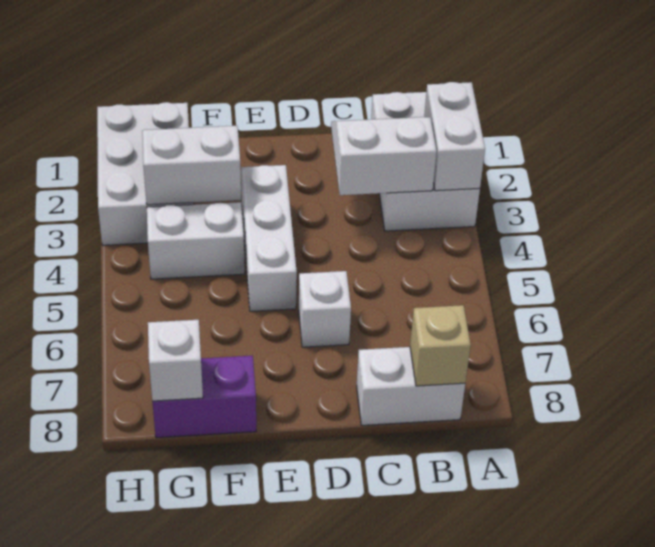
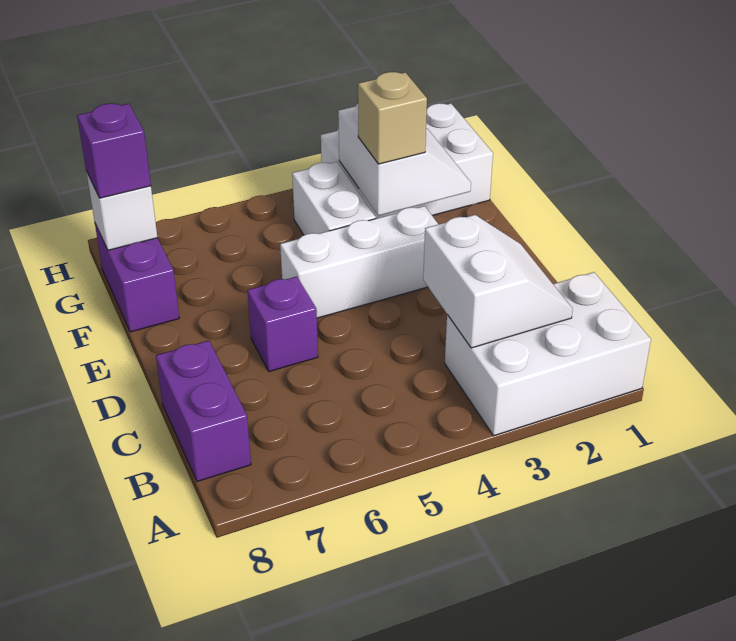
white 1x2 brick [424,82,485,191] -> none
white 1x2 brick [357,347,465,425] -> purple 1x2 brick [156,341,251,481]
tan 1x1 brick [410,305,471,386] -> tan 1x1 brick moved to [358,72,427,164]
white 1x1 brick [299,271,351,347] -> purple 1x1 brick [247,277,318,372]
none -> purple 1x1 brick [77,103,151,198]

